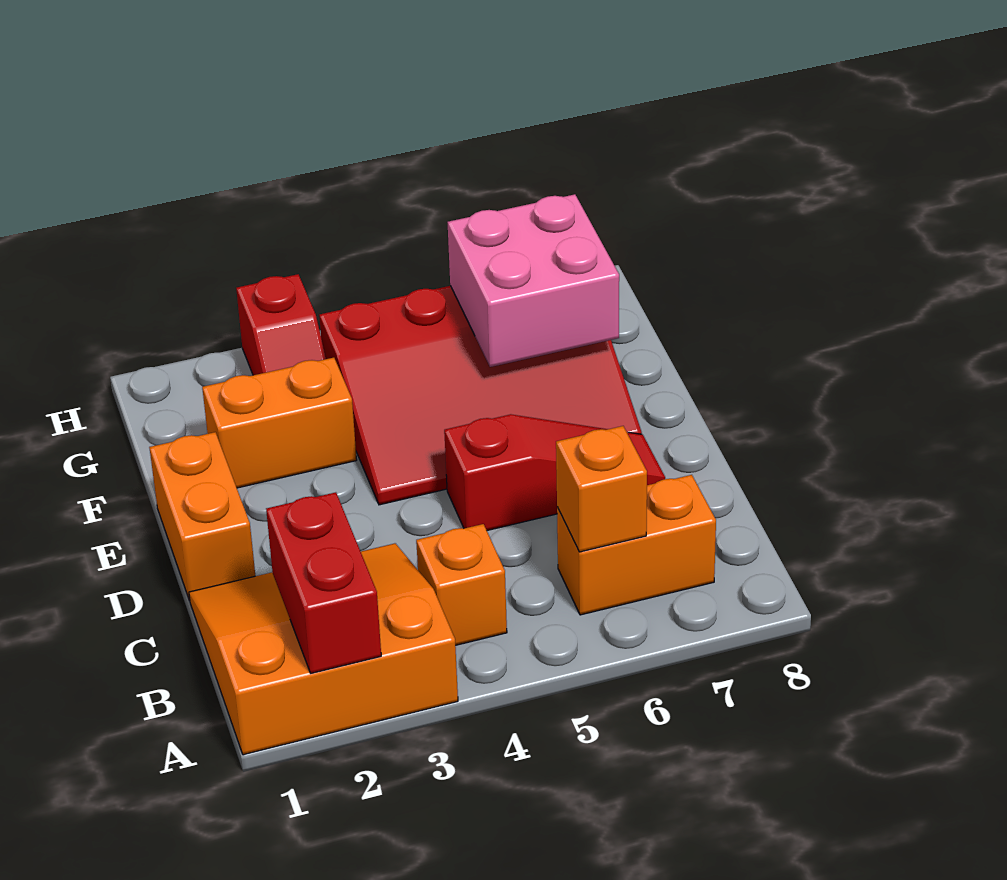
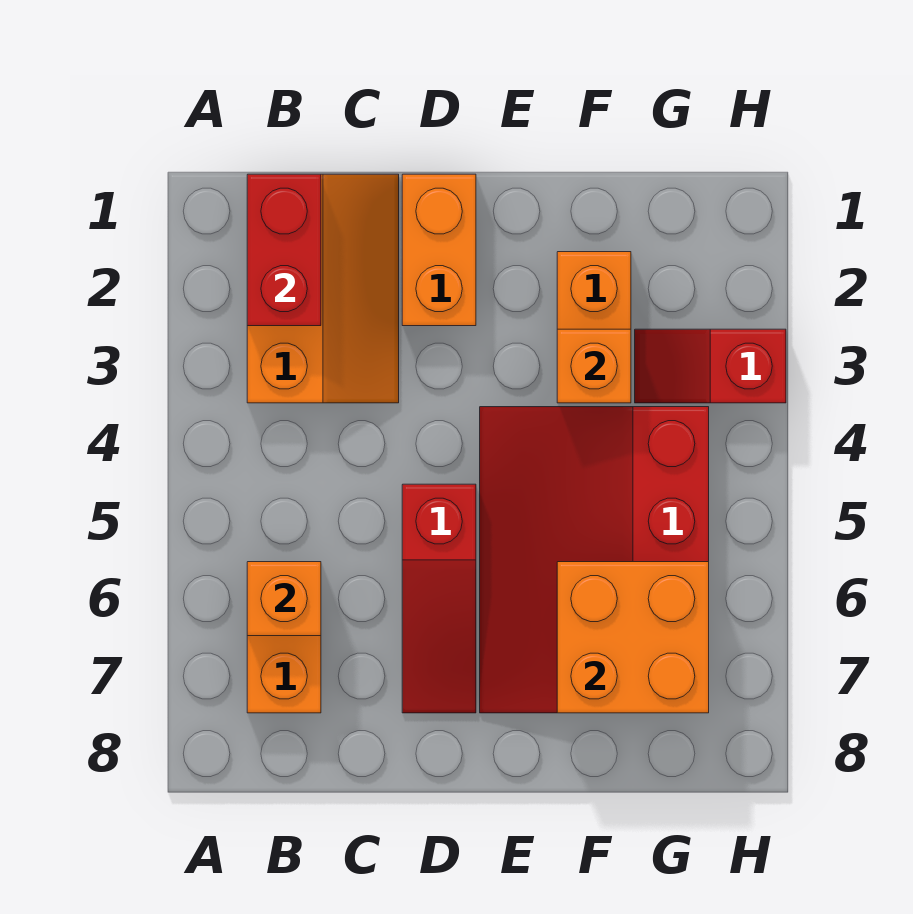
orange 3x3 slope [189,543,458,755] -> orange 2x3 slope [247,174,399,403]
red 1x2 brick [266,492,381,673] -> red 1x2 brick turned to [247,174,321,326]
orange 1x1 brick [416,524,507,645] -> orange 1x1 brick moved to [557,329,631,403]
orange 1x2 brick [149,432,255,601] -> orange 1x2 brick turned to [402,174,476,326]
pink 2x2 brick [447,194,619,367] -> orange 2x2 brick [557,562,709,713]

